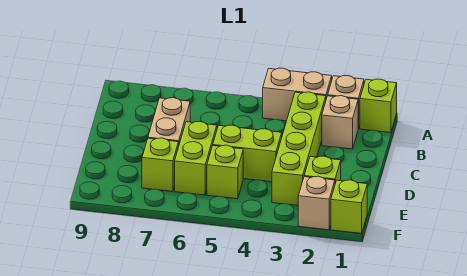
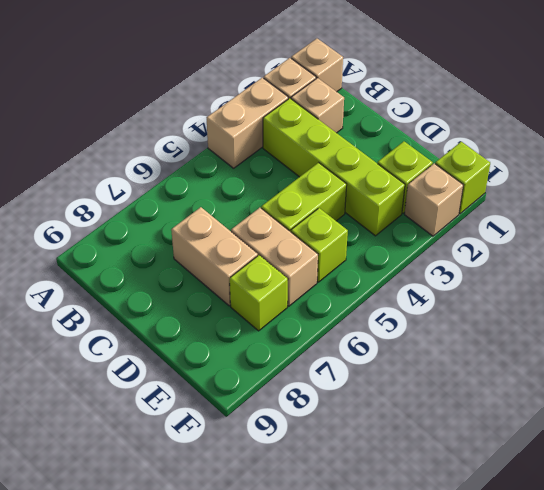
lime 1x1 brick [360,79,397,133] -> tan 1x1 brick [291,39,343,92]
lime 1x2 brick [175,122,217,195] -> tan 1x2 brick [231,208,318,306]

